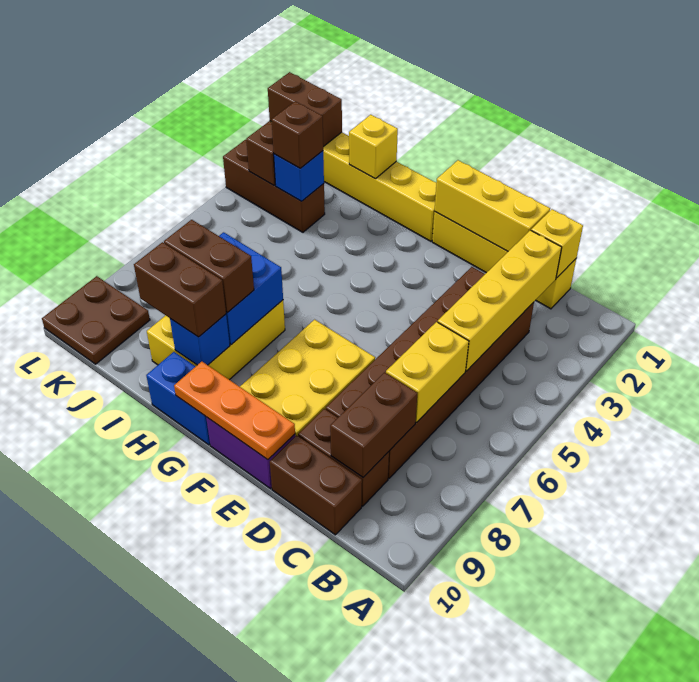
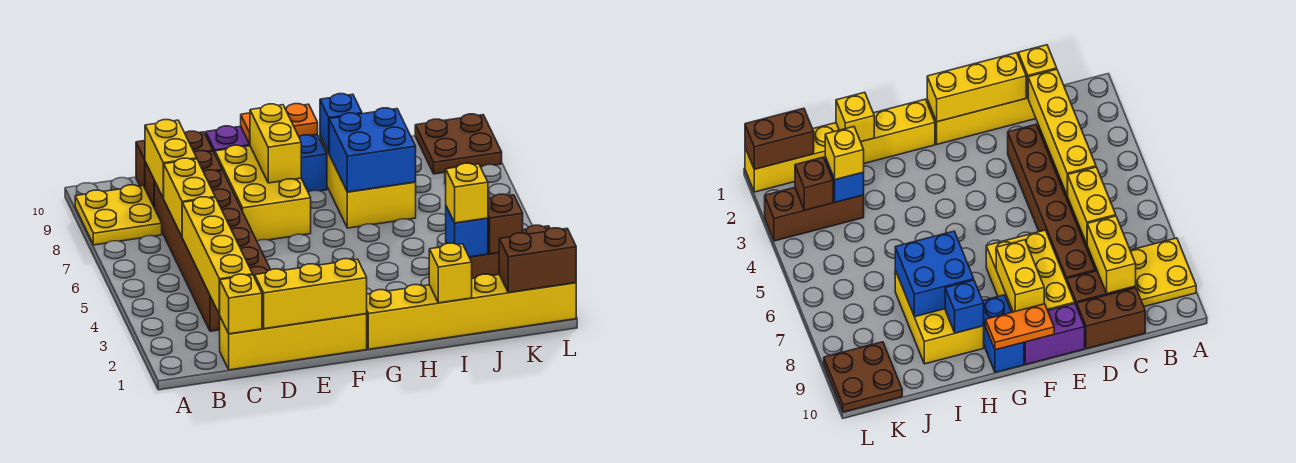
none -> yellow 2x2 plate [75,185,162,245]
brown 1x2 brick [330,372,417,477] -> yellow 1x2 brick [145,120,197,198]
orange 1x3 plate [174,362,295,460] -> orange 1x2 plate [241,104,318,144]
none -> yellow 1x2 brick [250,104,301,183]
blue 1x2 brick [146,352,210,445] -> blue 1x2 brick turned to [299,134,327,192]
brown 1x2 brick [164,220,254,312] -> none
brown 1x2 brick [134,242,226,337] -> none
brown 1x1 brick [272,101,323,168] -> yellow 1x1 brick [446,163,488,223]

